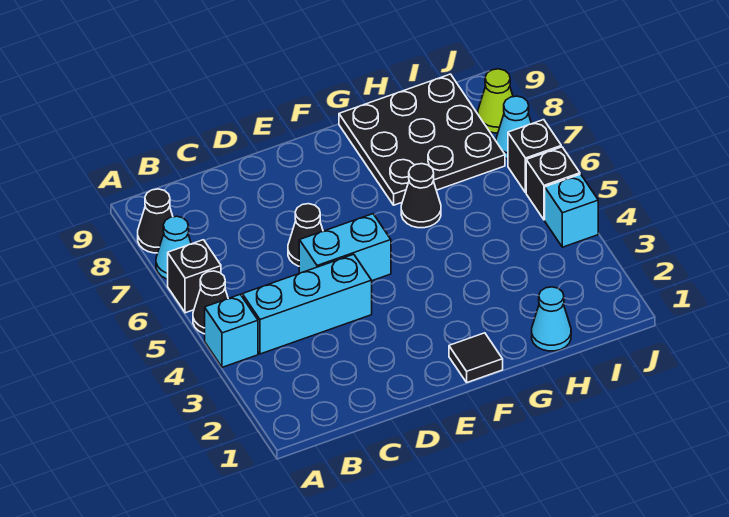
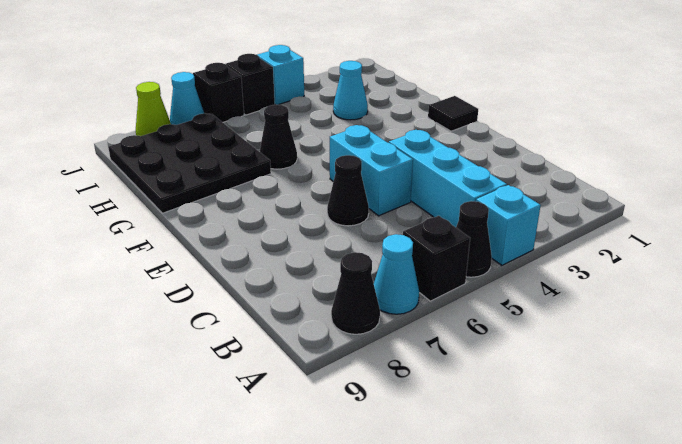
cyan 1x1 cone [532,287,571,351] -> cyan 1x1 cone moved to [333,61,368,120]

